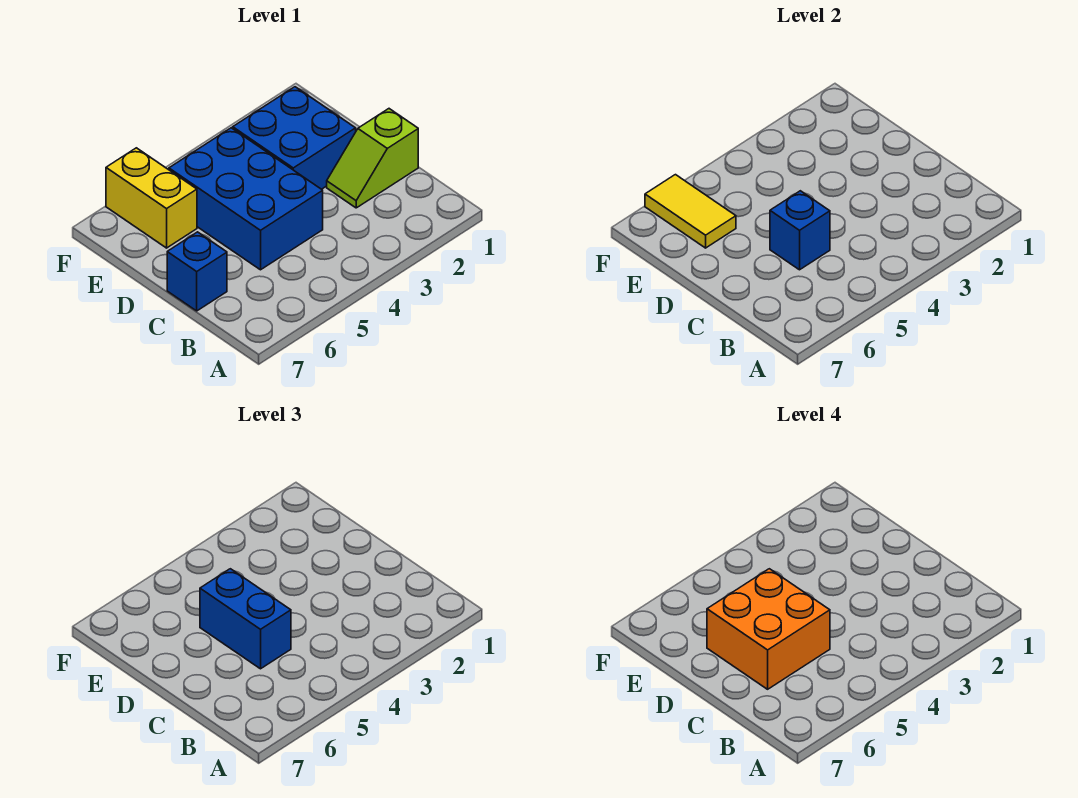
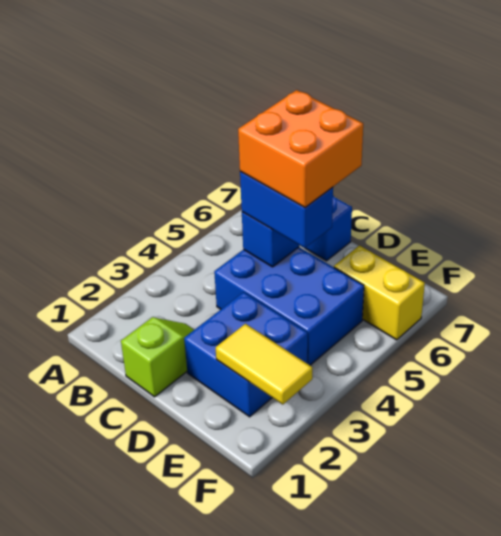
yellow 1x2 tile [645,175,736,248] -> yellow 1x2 tile moved to [216,324,312,405]

